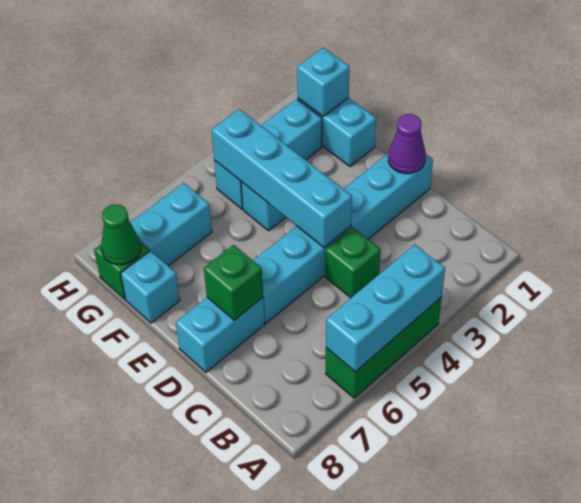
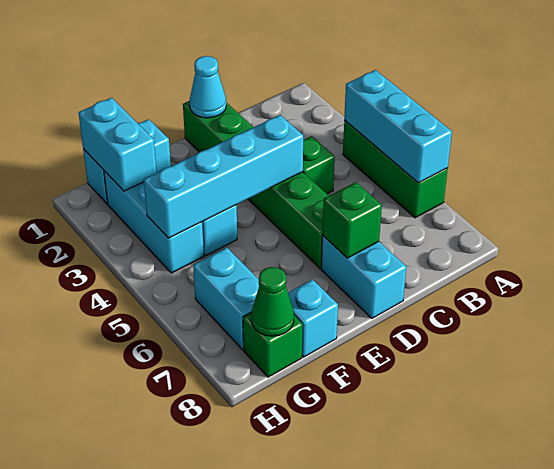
cyan 1x6 brick [253,154,433,323] -> green 1x6 brick [183,101,329,269]
purple 1x1 cone [388,114,426,174] -> cyan 1x1 cone [190,56,226,118]
cyan 1x1 brick [297,48,349,116] -> cyan 1x2 brick [79,98,157,191]

